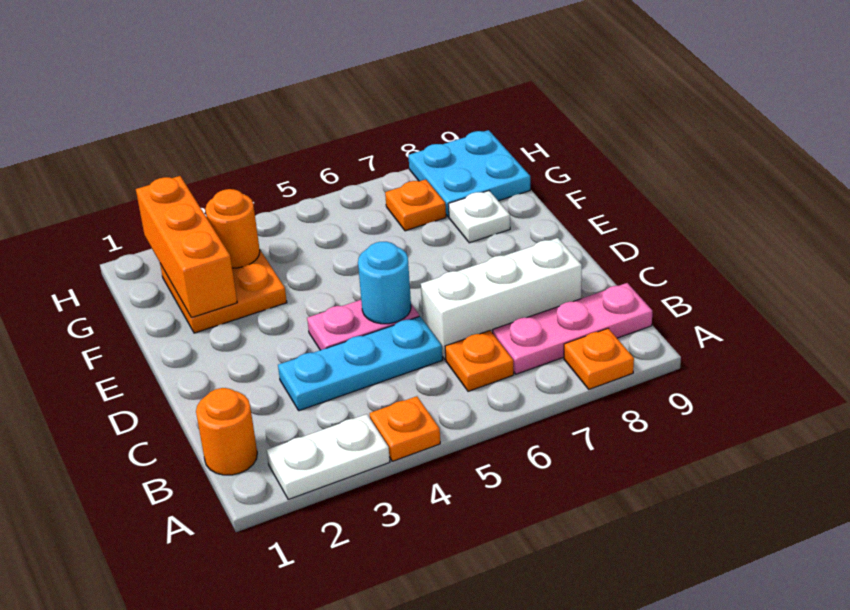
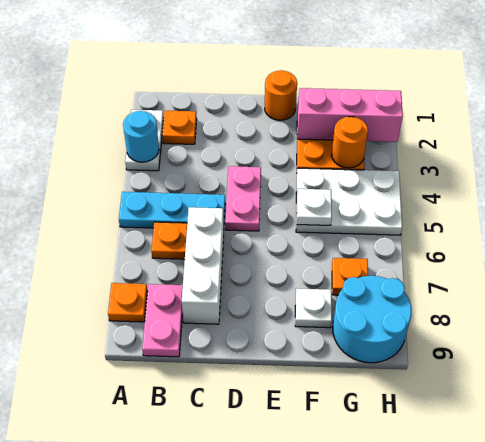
orange 1x1 plate [370,396,440,461] -> orange 1x1 plate moved to [162,111,197,144]
orange 1x1 round brick [196,388,257,475] -> orange 1x1 round brick moved to [265,70,297,120]
pink 1x3 plate [493,283,652,374] -> pink 1x2 plate [142,284,183,357]
cyan 1x3 plate [278,316,442,411] -> cyan 1x3 plate turned to [119,192,225,228]
cyan 1x1 round brick [358,242,411,324] -> cyan 1x1 round brick moved to [123,111,159,162]
orange 1x3 brick [136,176,237,318] -> pink 1x3 brick [297,88,403,142]
none -> white 2x3 plate [296,168,402,235]
none -> white 1x1 plate [297,189,332,225]
cyan 2x2 plate [408,130,530,217] -> cyan 2x2 round brick [333,276,411,363]

